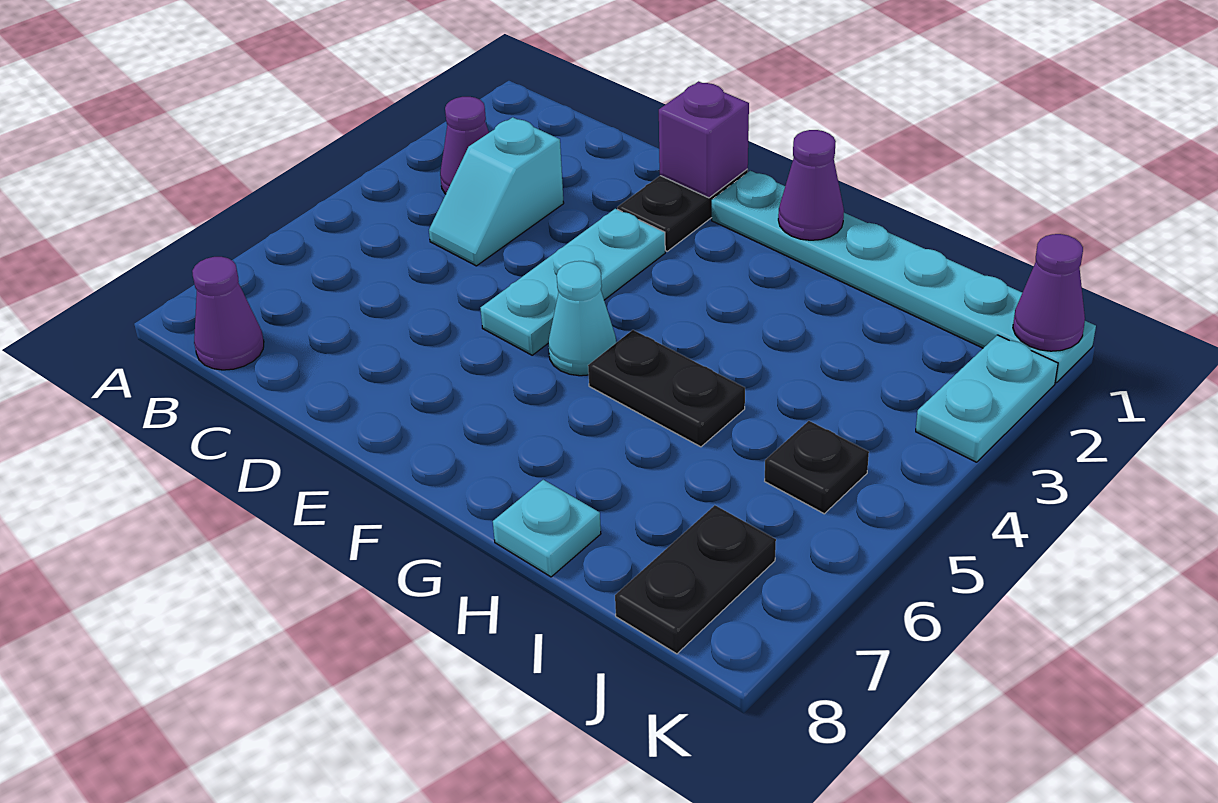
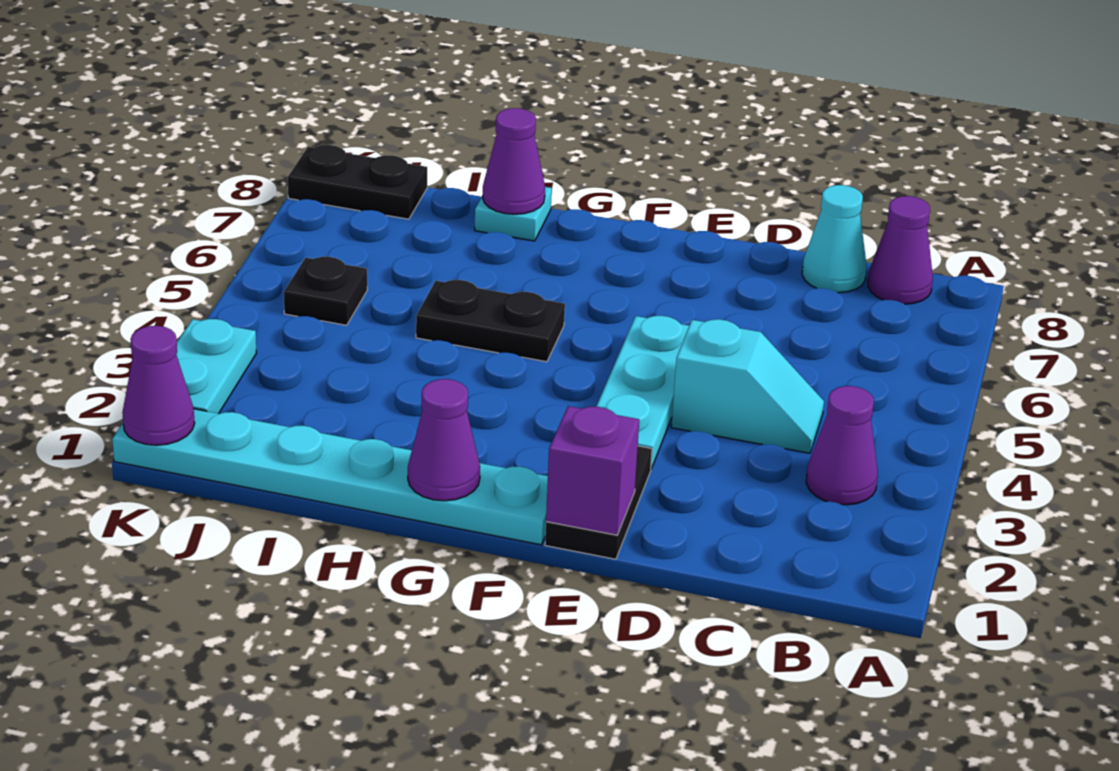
cyan 1x2 slope [429,117,564,266] -> cyan 1x2 slope turned to [671,319,824,453]
cyan 1x1 cone [548,261,616,376] -> cyan 1x1 cone moved to [802,185,866,293]
none -> purple 1x1 cone [483,108,545,214]
black 1x2 plate [615,505,776,654] -> black 1x2 plate turned to [288,145,427,219]

